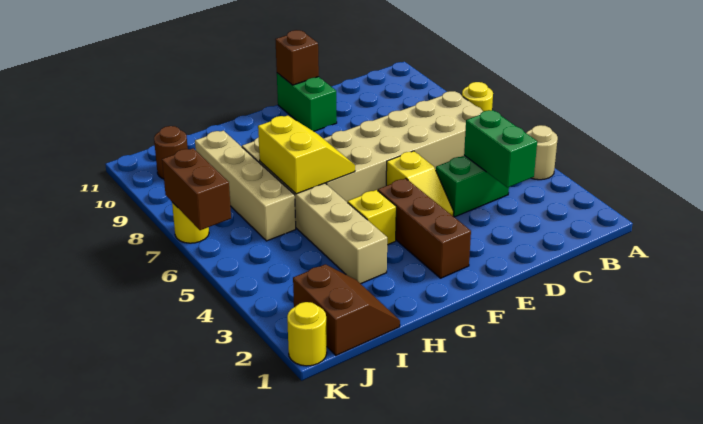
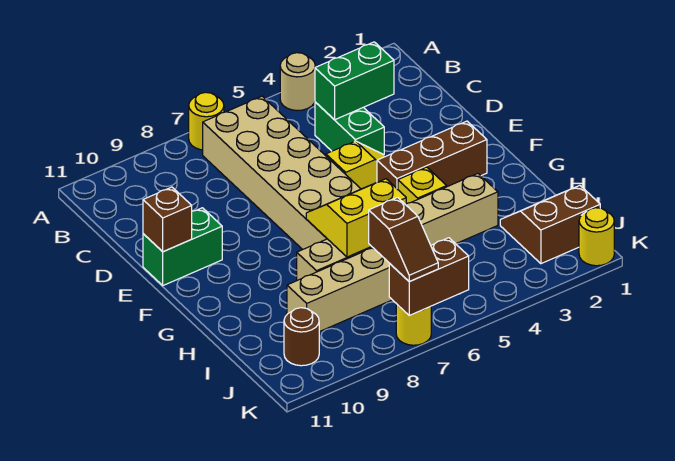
none -> brown 1x2 slope [369,197,438,282]

